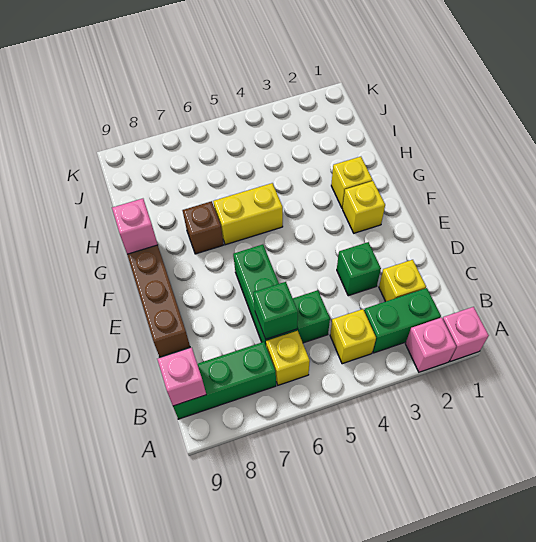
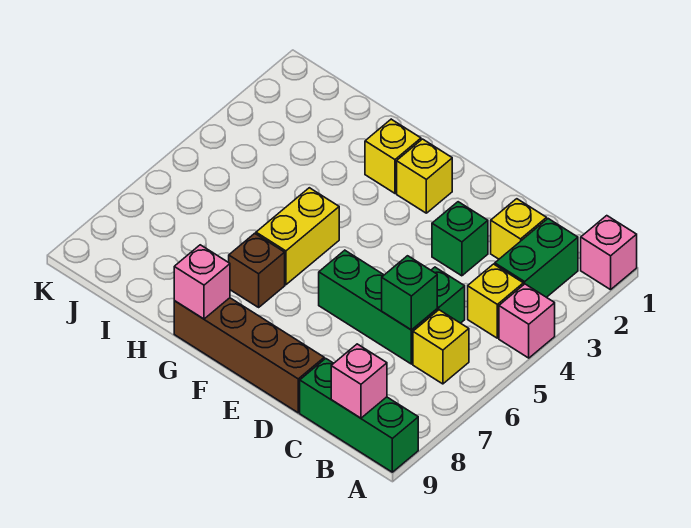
pink 1x1 brick [406,318,456,372] -> pink 1x1 brick moved to [499,284,555,358]
green 1x3 brick [173,342,276,419] -> green 1x3 brick turned to [300,358,418,472]

